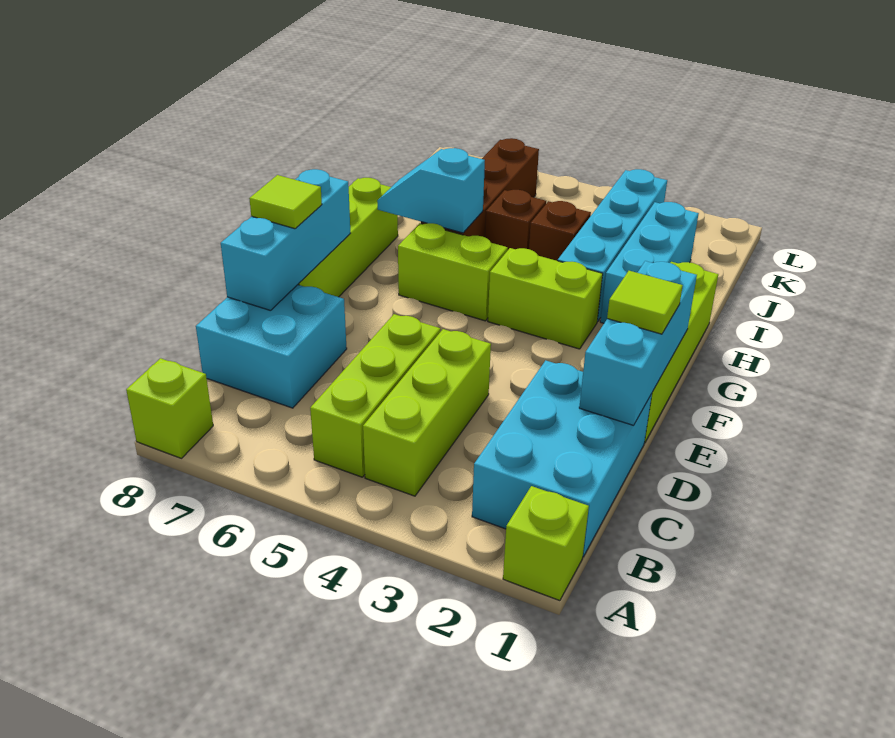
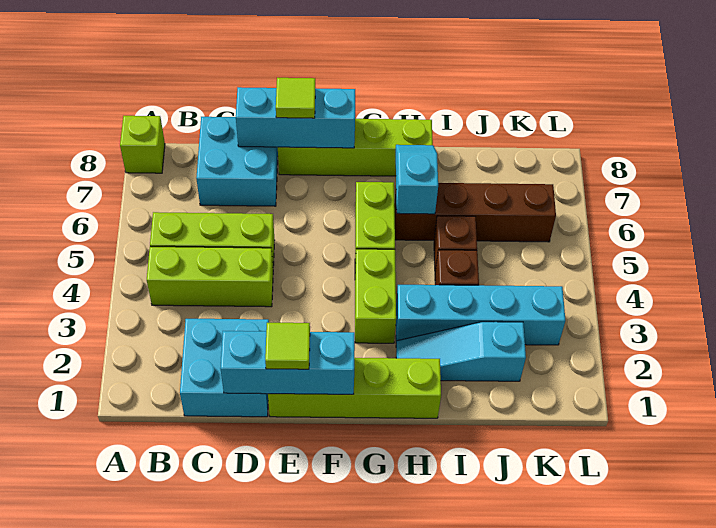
lime 1x1 brick [503,486,589,601] -> none
cyan 2x3 brick [472,360,652,557] -> cyan 2x2 brick [180,319,269,417]
cyan 1x3 brick [600,202,699,323] -> cyan 1x3 slope [396,322,526,381]

